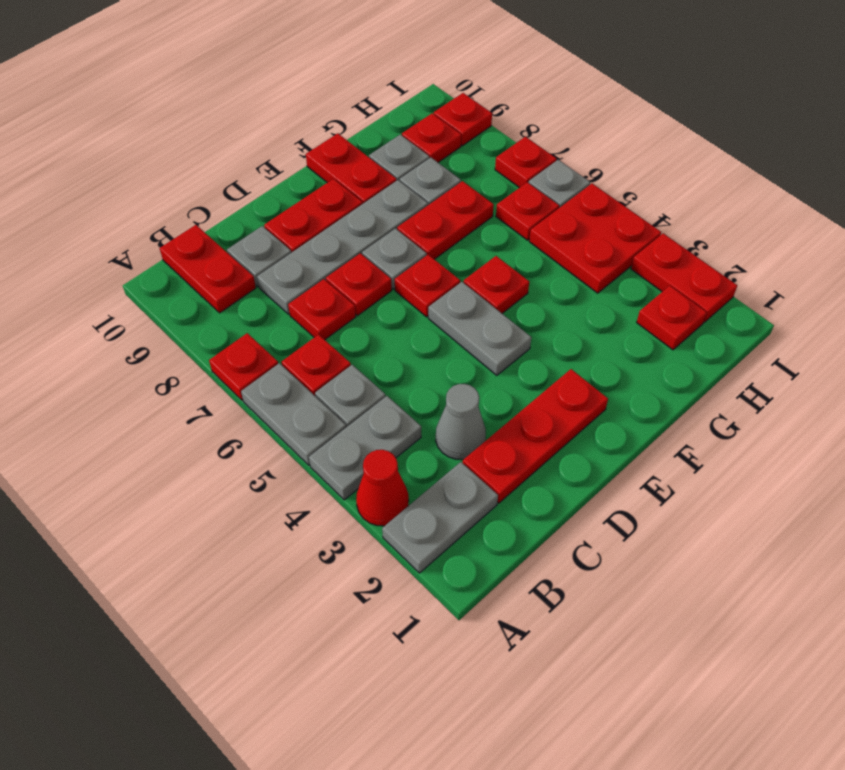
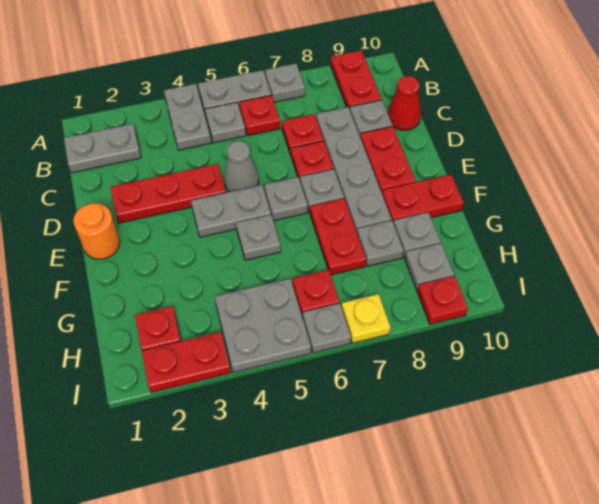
grey 1x2 plate [382,462,498,573] -> grey 1x2 plate turned to [64,124,141,173]
red 1x1 cone [356,450,409,526] -> red 1x1 cone moved to [388,76,421,130]
red 1x1 plate [209,333,278,400] -> grey 1x1 plate [265,64,305,102]
red 1x2 plate [160,225,256,313] -> red 1x2 plate turned to [331,50,382,109]
red 1x3 plate [463,369,608,503] -> red 1x3 plate turned to [110,164,226,223]
grey 1x1 cone [436,384,486,460] -> grey 1x1 cone moved to [224,141,259,192]
none -> orange 1x1 round brick [73,203,120,259]
red 1x1 plate [395,255,460,317] -> grey 1x1 plate [264,177,308,221]
red 1x1 plate [464,256,529,313] -> grey 1x1 plate [236,215,281,260]
red 2x2 plate [529,184,661,293] -> grey 2x2 plate [215,279,311,373]
red 1x1 plate [402,113,461,162] -> grey 1x1 plate [405,243,454,290]
red 1x1 plate [495,137,556,188] -> yellow 1x1 plate [342,294,390,343]

